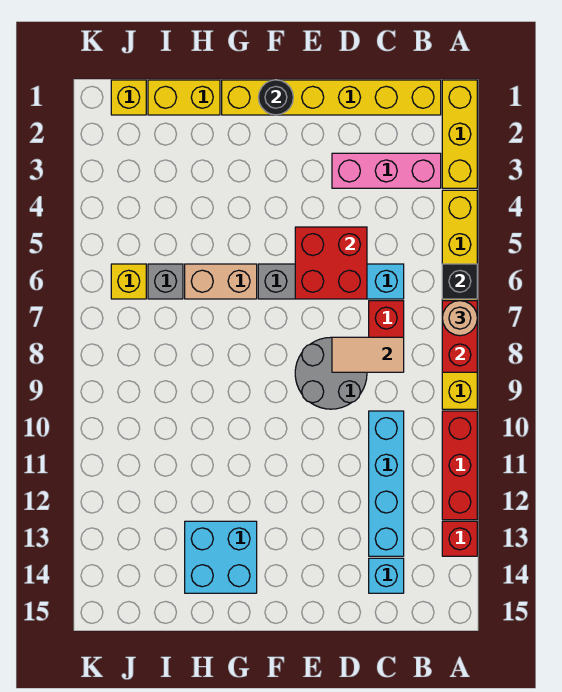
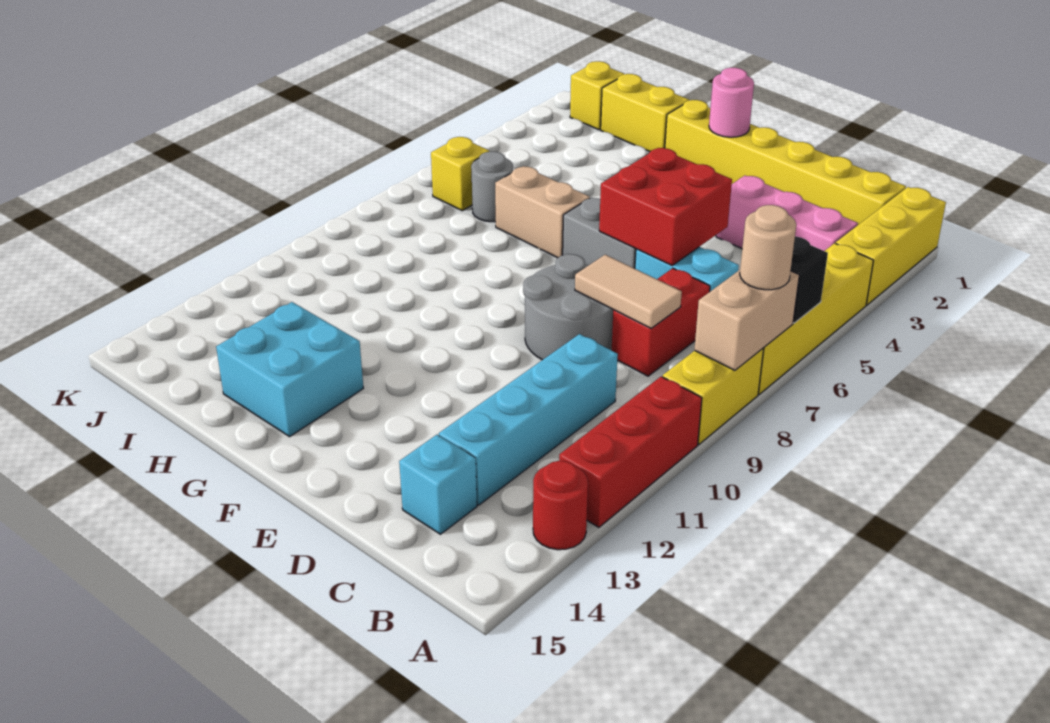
red 1x2 brick [442,301,477,372] -> tan 1x2 brick [694,270,799,370]
red 1x1 brick [442,521,477,556] -> red 1x1 round brick [533,461,588,550]
black 1x1 round brick [258,80,293,115] -> pink 1x1 round brick [709,68,754,137]
grey 1x1 brick [148,264,183,299] -> grey 1x1 round brick [471,152,513,222]

